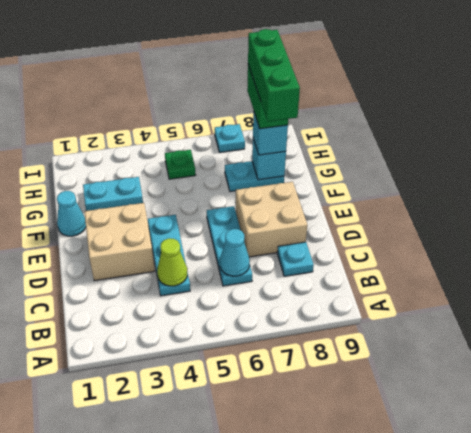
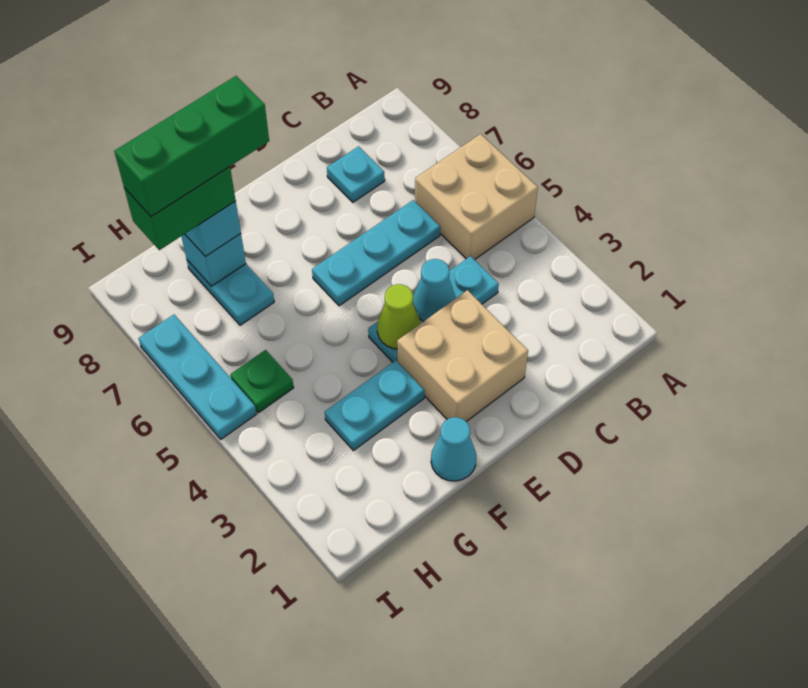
lime 1x1 cone [157,238,187,286] -> lime 1x1 cone moved to [377,284,421,349]
cyan 1x1 cone [220,229,250,276] -> cyan 1x1 cone moved to [413,259,456,321]
tan 2x2 brick [236,182,307,257] -> tan 2x2 brick moved to [415,134,538,260]
cyan 1x2 plate [83,177,143,211] -> cyan 1x2 plate turned to [325,360,424,451]
cyan 1x1 plate [215,124,245,152] -> cyan 1x3 plate [138,315,256,439]

